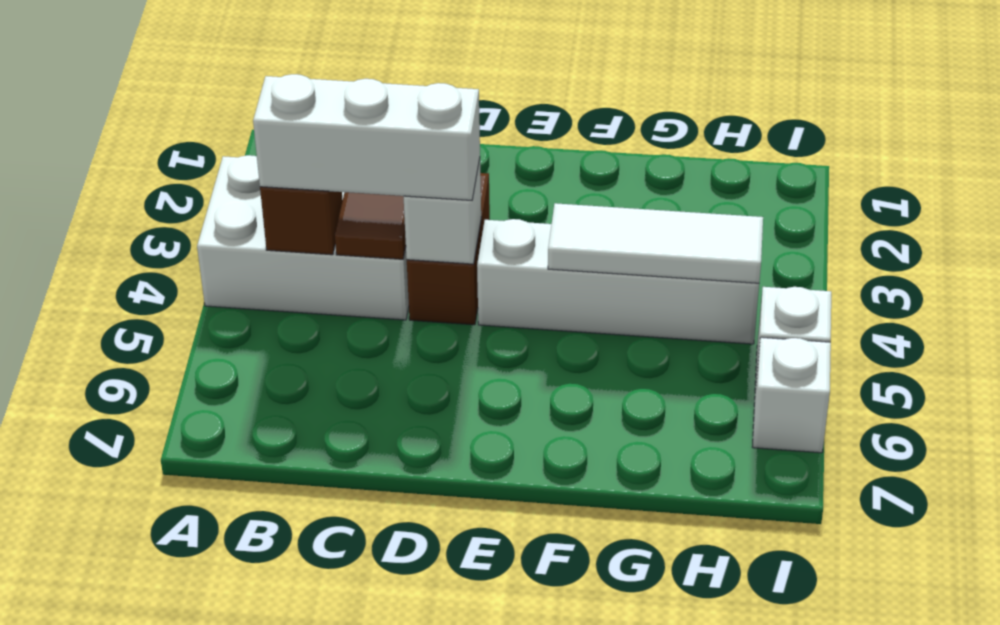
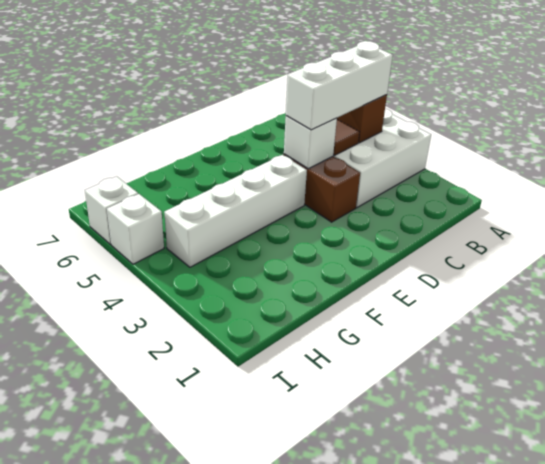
white 1x3 tile [548,203,763,283] -> none

